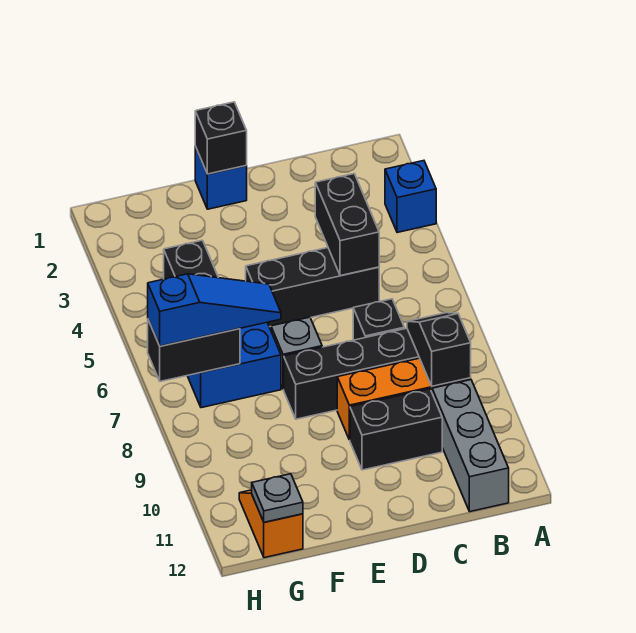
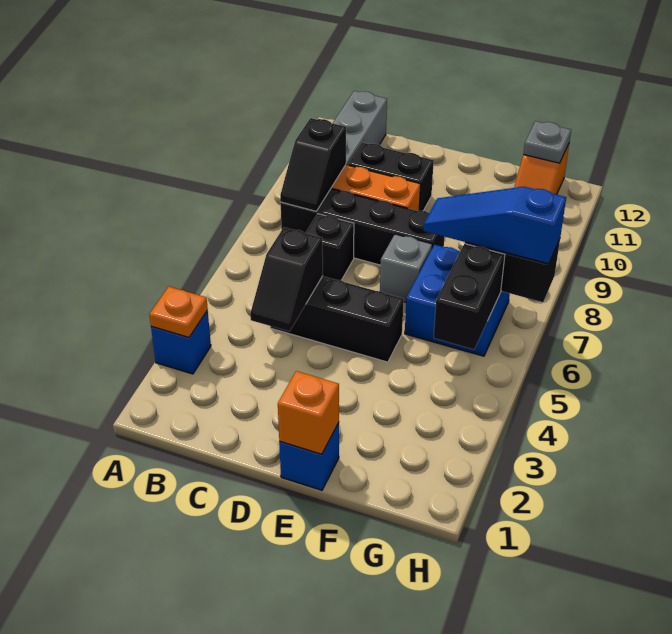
none -> orange 1x1 plate [149,287,208,337]
black 1x2 brick [315,174,379,276] -> black 1x2 slope [250,227,323,331]
black 1x1 brick [195,102,247,174] -> orange 1x1 brick [278,371,339,454]

